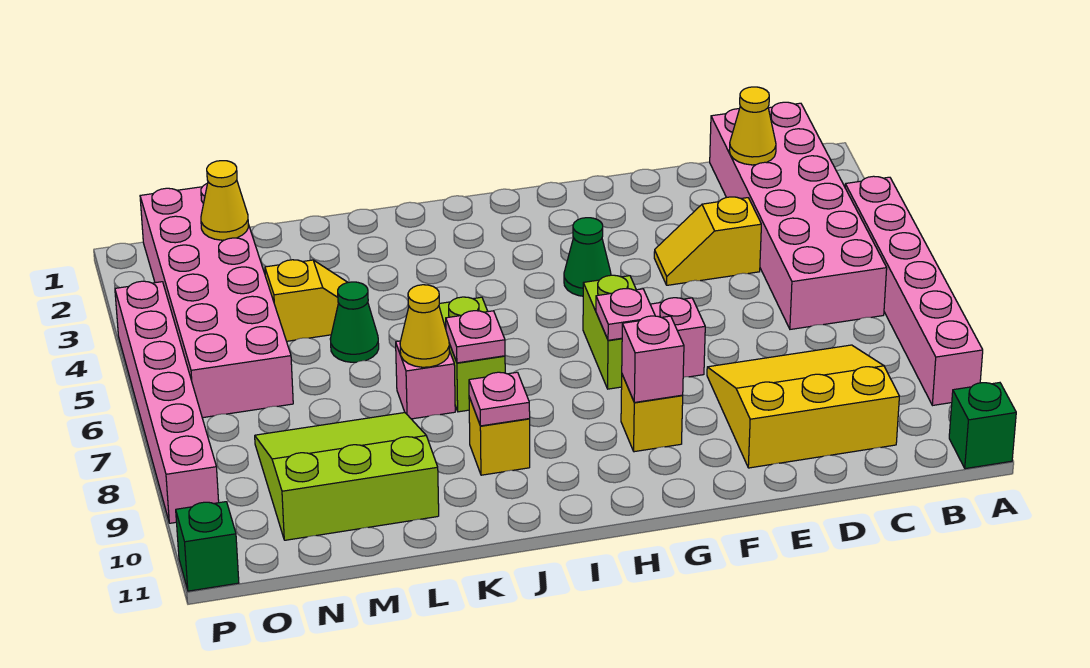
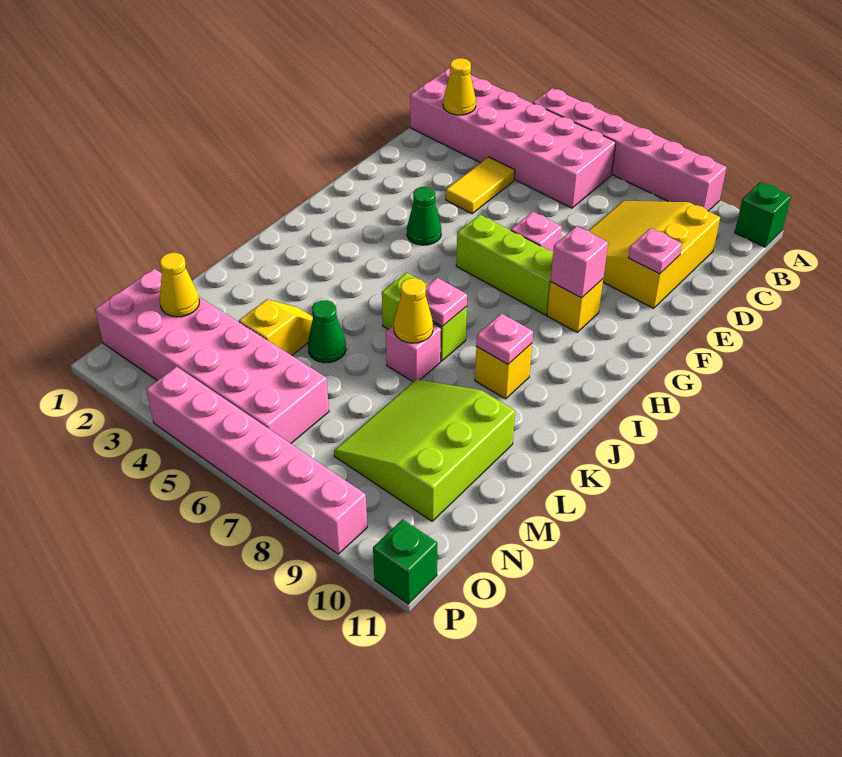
yellow 1x2 slope [654,197,761,285] -> yellow 1x2 tile [446,157,515,214]
lime 1x2 brick [583,275,636,389] -> lime 1x3 brick [456,215,553,315]
pink 1x1 plate [596,289,655,340] -> pink 1x1 plate moved to [628,228,682,274]

